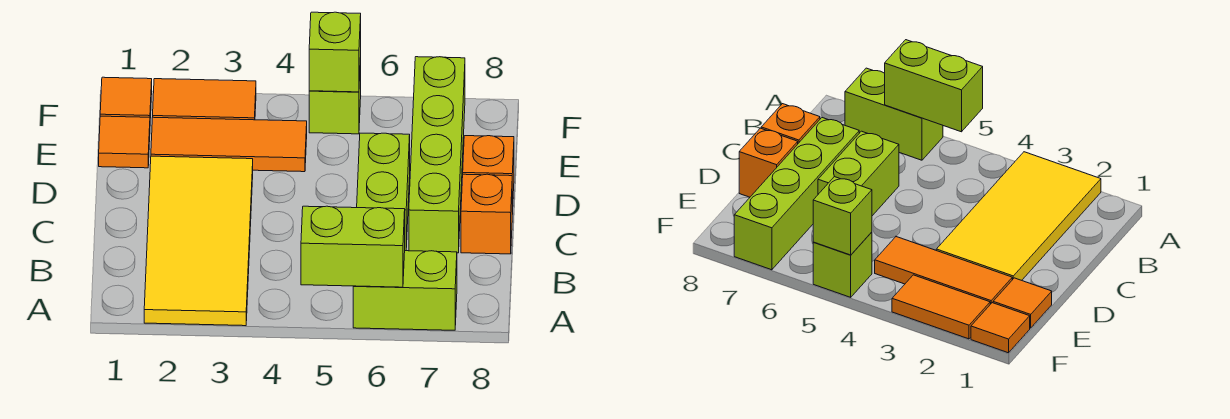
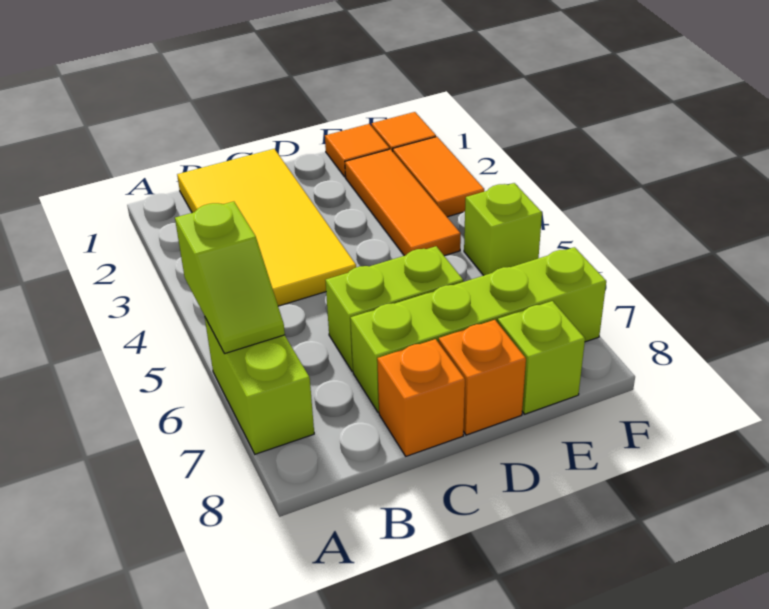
yellow 2x4 tile [144,156,253,326] -> yellow 2x4 tile turned to [177,149,356,306]
lime 1x2 brick [301,206,405,287] -> lime 1x2 slope [175,202,285,354]
lime 1x1 brick [309,12,361,92] -> lime 1x1 brick moved to [498,301,585,414]

